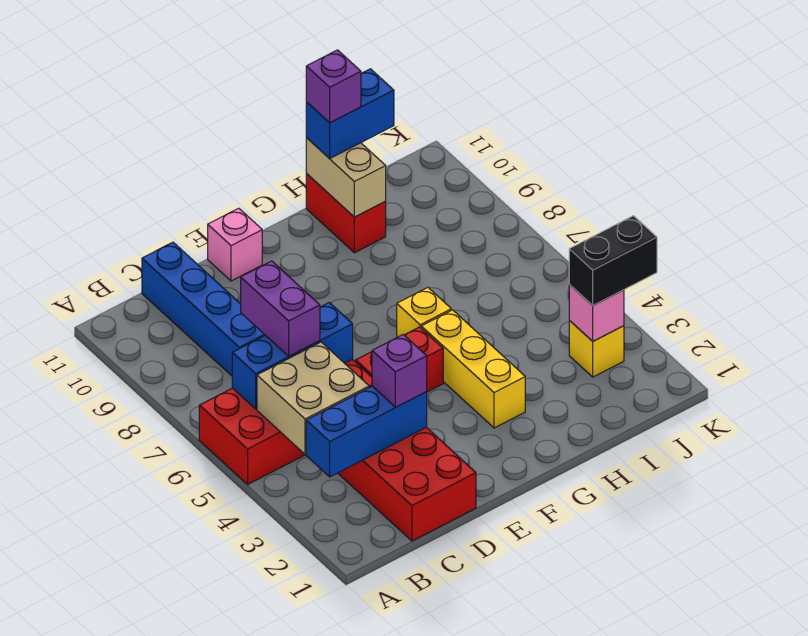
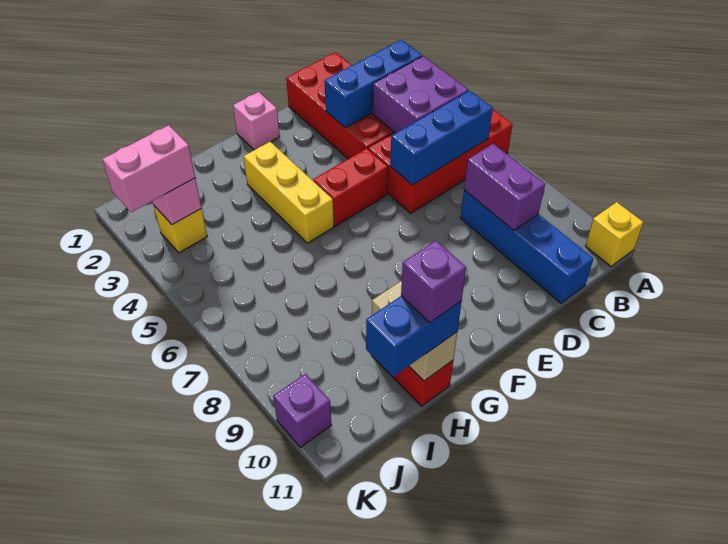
tan 2x2 brick [257,342,369,455] -> purple 2x2 brick [373,56,468,133]
purple 1x2 brick [241,261,320,356] -> purple 1x2 brick moved to [464,144,545,231]
purple 1x1 brick [372,335,427,407] -> purple 1x1 brick moved to [273,374,331,447]
pink 1x1 brick [208,208,262,281] -> pink 1x1 brick moved to [233,92,280,150]
yellow 1x1 brick [397,288,451,337] -> yellow 1x1 brick moved to [586,202,643,266]
black 1x2 brick [569,216,657,306] -> pink 1x2 brick [102,125,195,212]

